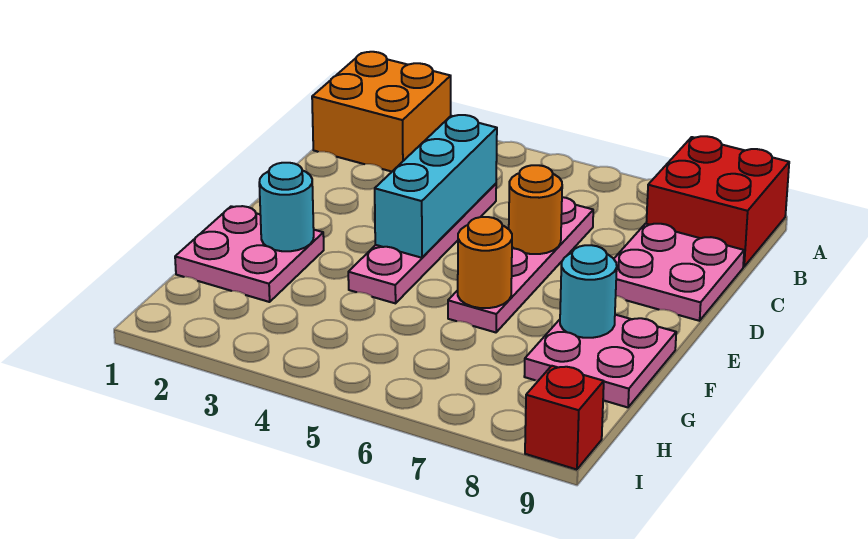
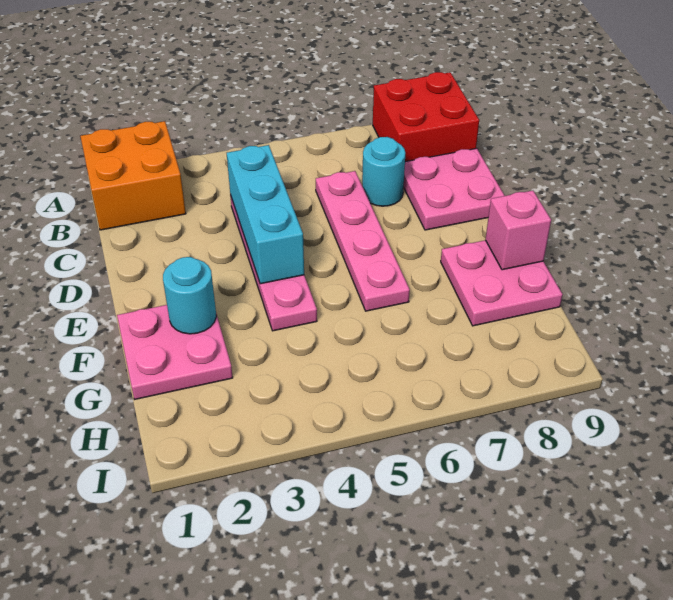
orange 1x1 round brick [509,165,562,254] -> none
orange 1x1 round brick [458,217,512,308] -> none
cyan 1x1 round brick [560,245,617,338] -> cyan 1x1 round brick moved to [362,137,405,206]
none -> pink 1x1 brick [485,191,551,270]
red 1x1 brick [525,366,604,470] -> none

